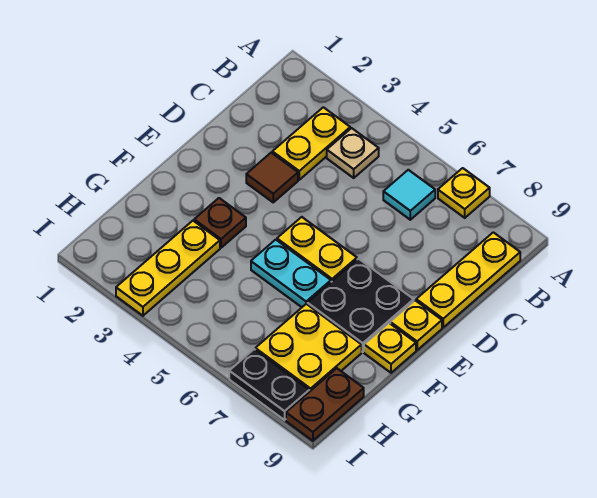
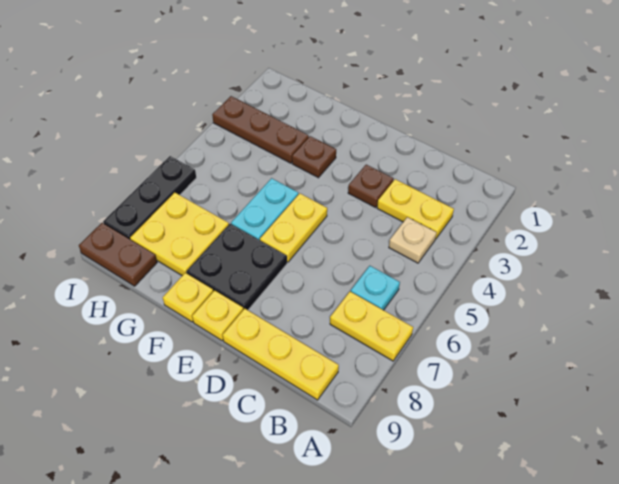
yellow 1x1 plate [438,168,490,218] -> yellow 1x2 plate [330,291,413,361]
cyan 1x1 tile [383,170,435,220] -> cyan 1x1 plate [351,266,400,310]
brown 1x1 tile [246,153,298,202] -> brown 1x1 plate [348,165,394,207]
yellow 1x3 plate [116,221,220,316] -> brown 1x3 plate [212,96,309,163]
black 1x2 plate [229,349,309,420] -> black 1x3 plate [103,156,196,239]

